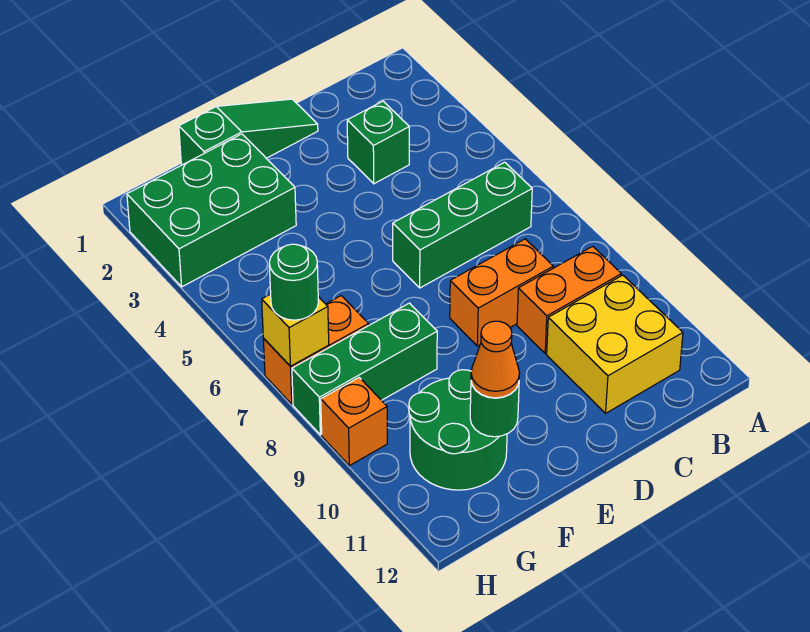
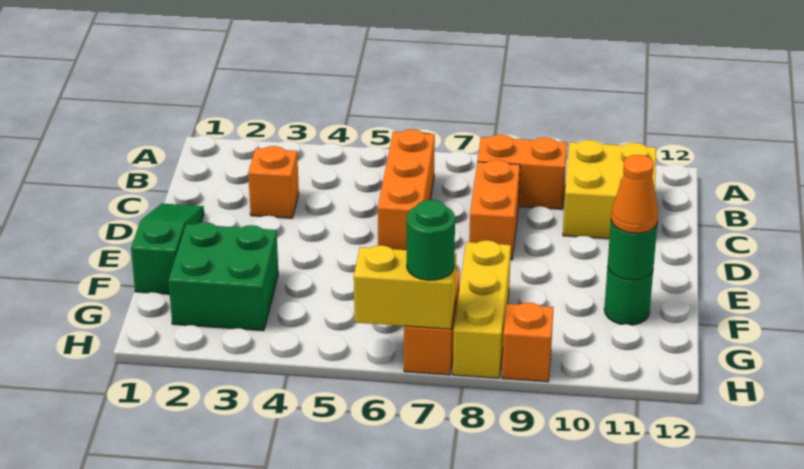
green 1x3 brick [393,162,532,288] -> orange 1x3 brick [378,129,435,250]
orange 1x2 brick [517,246,621,353] -> orange 1x2 brick turned to [477,135,567,209]
green 1x1 brick [347,101,409,184] -> orange 1x1 brick [248,146,299,218]
green 2x3 brick [127,134,296,287] -> green 2x2 brick [168,222,278,331]
green 1x3 brick [292,303,437,435] -> yellow 1x3 brick [453,240,511,378]
green 2x2 round brick [409,370,507,490] -> green 1x1 round brick [604,266,653,325]
yellow 1x1 brick [262,294,329,366] -> yellow 1x2 brick [354,245,456,329]

